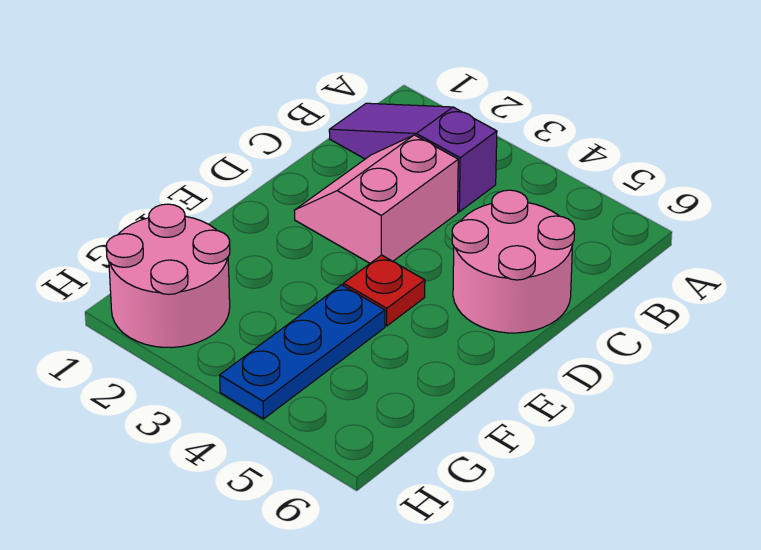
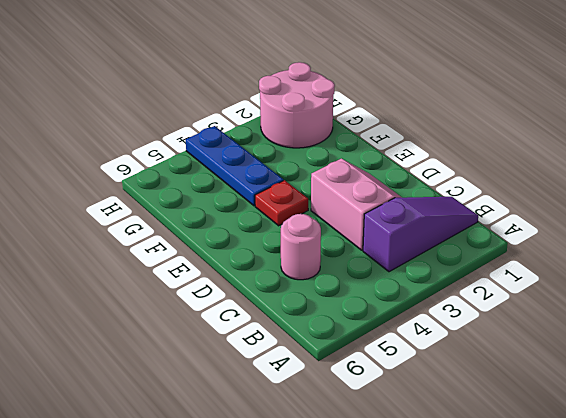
pink 2x2 round brick [452,190,575,333] -> pink 1x1 round brick [281,214,321,280]

